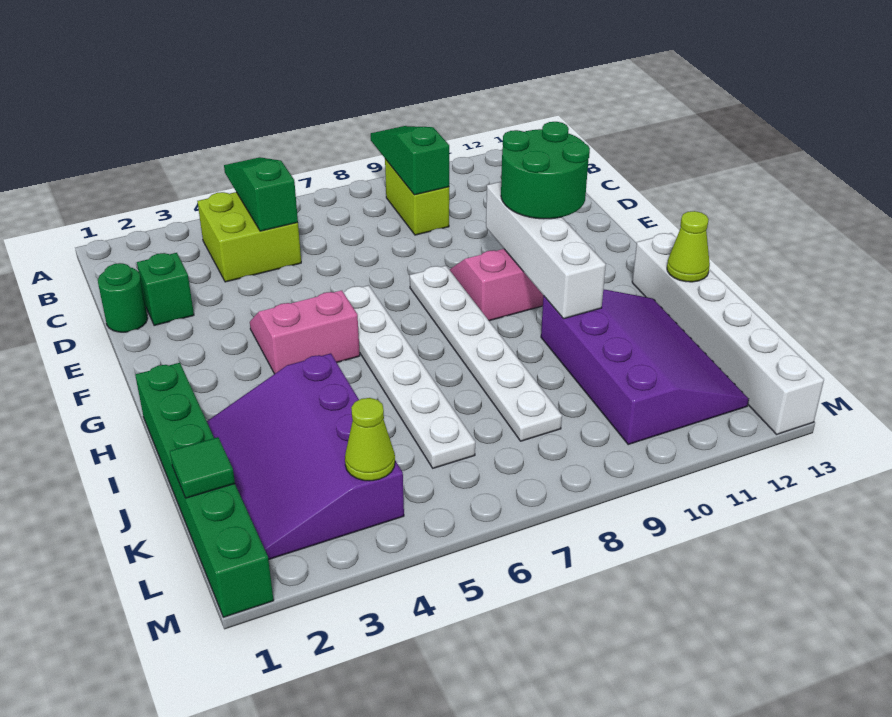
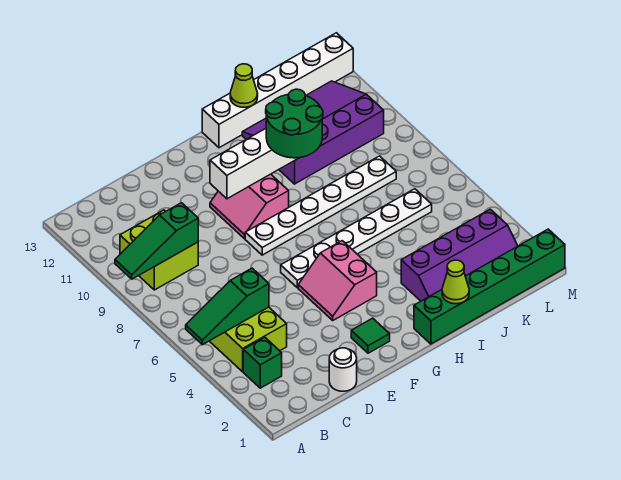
lime 1x2 brick [385,159,449,235] -> lime 2x2 brick [120,210,198,290]
green 1x1 round brick [98,263,148,332] -> white 1x1 round brick [329,348,357,391]
green 1x1 brick [137,253,194,326] -> green 1x1 brick moved to [243,337,282,388]
green 2x2 round brick [501,122,590,219] -> green 2x2 round brick moved to [266,89,323,158]
purple 3x4 slope [207,353,404,560] -> purple 2x4 slope [401,209,518,301]
green 1x1 tile [170,437,235,498] -> green 1x1 tile moved to [351,318,390,353]
lime 1x1 cone [345,398,395,481] -> lime 1x1 cone moved to [442,260,469,304]

